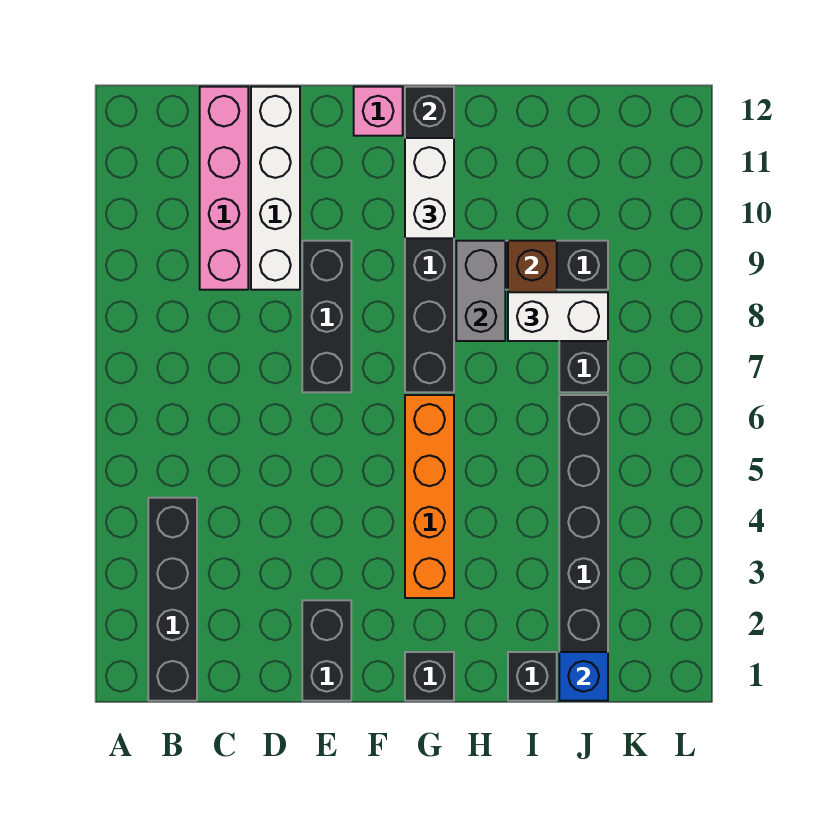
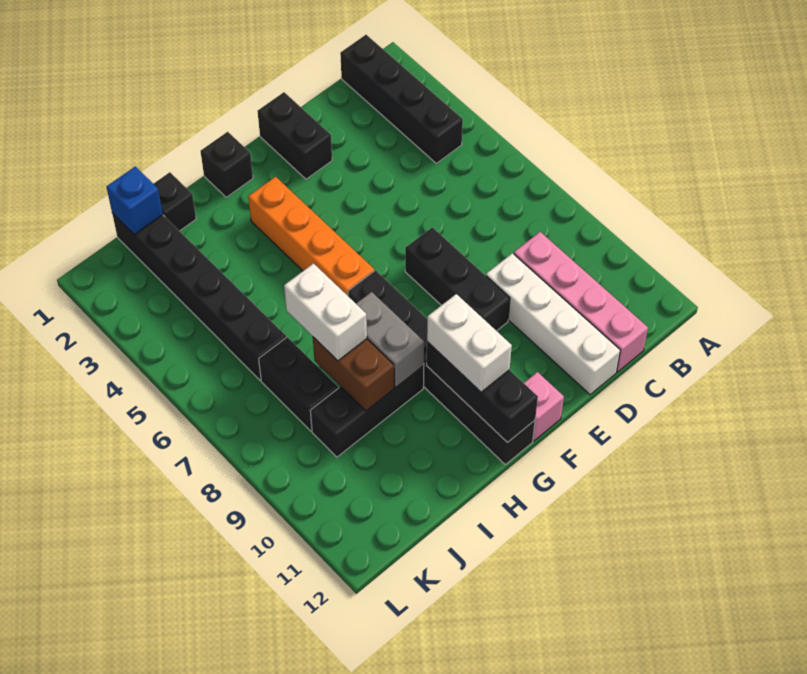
white 1x2 brick [508,292,608,341] -> white 1x2 brick turned to [284,264,367,361]

